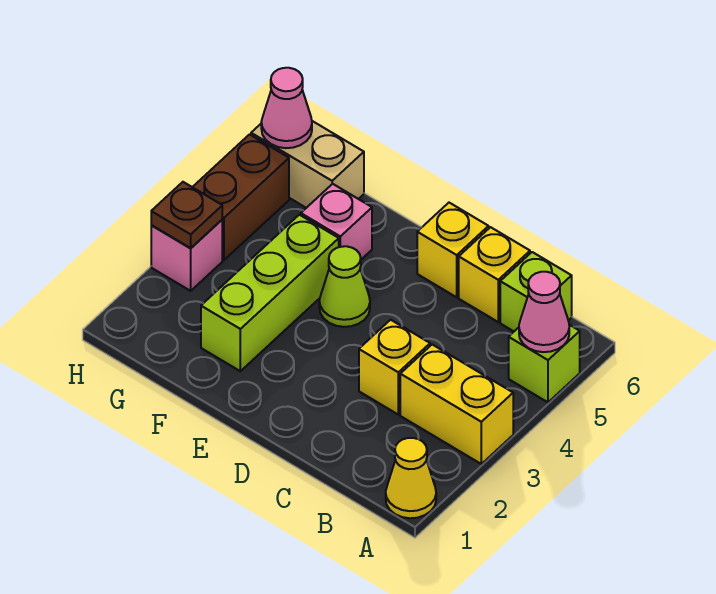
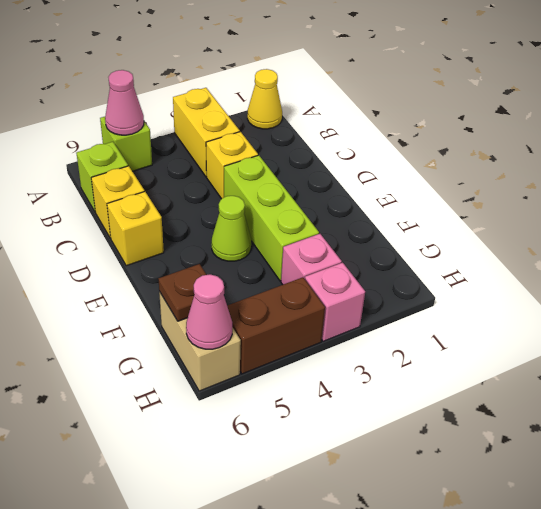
lime 1x3 brick [201,215,339,371] -> lime 1x3 brick turned to [224,155,319,281]
pink 1x1 brick [301,184,372,259] -> pink 1x1 brick moved to [281,234,342,285]
brown 1x1 plate [151,182,222,248] -> brown 1x1 plate moved to [158,264,207,321]

